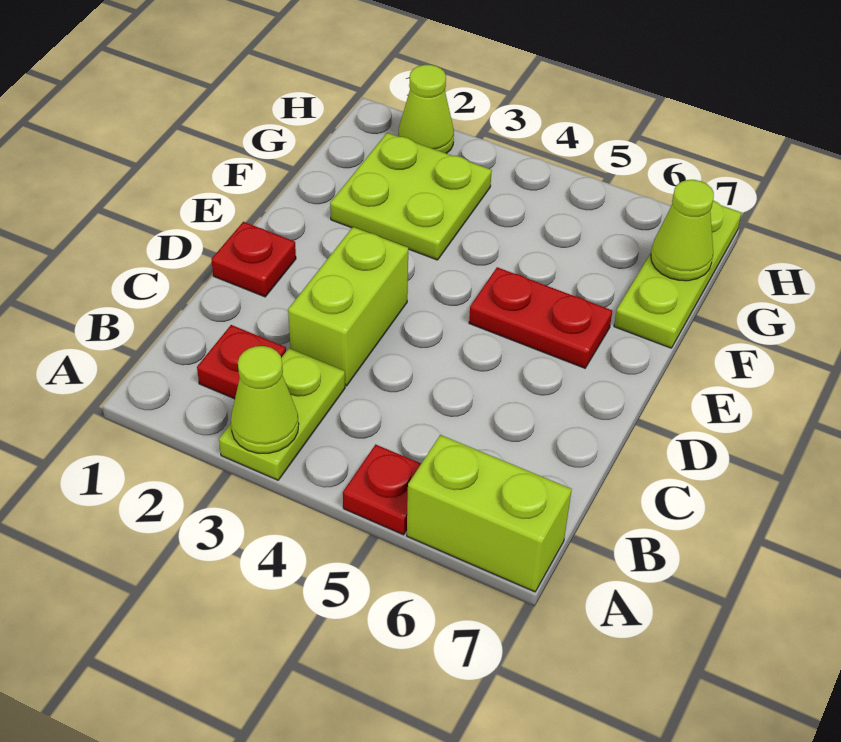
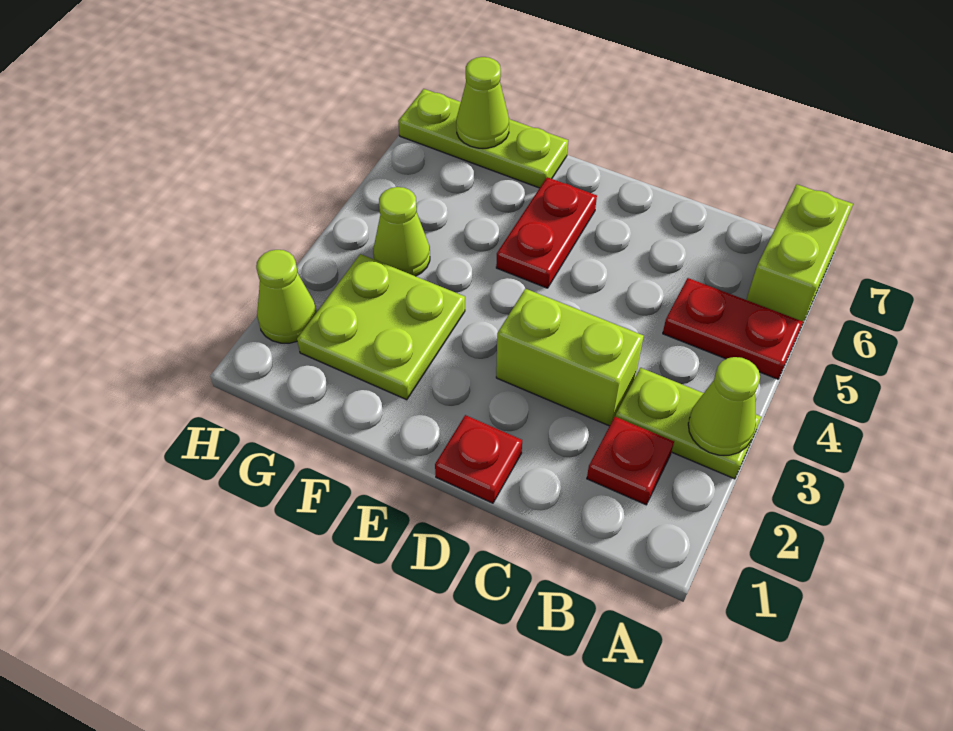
red 1x1 plate [343,444,421,535] -> red 1x2 plate [663,278,803,379]
none -> lime 1x1 cone [373,187,430,276]

